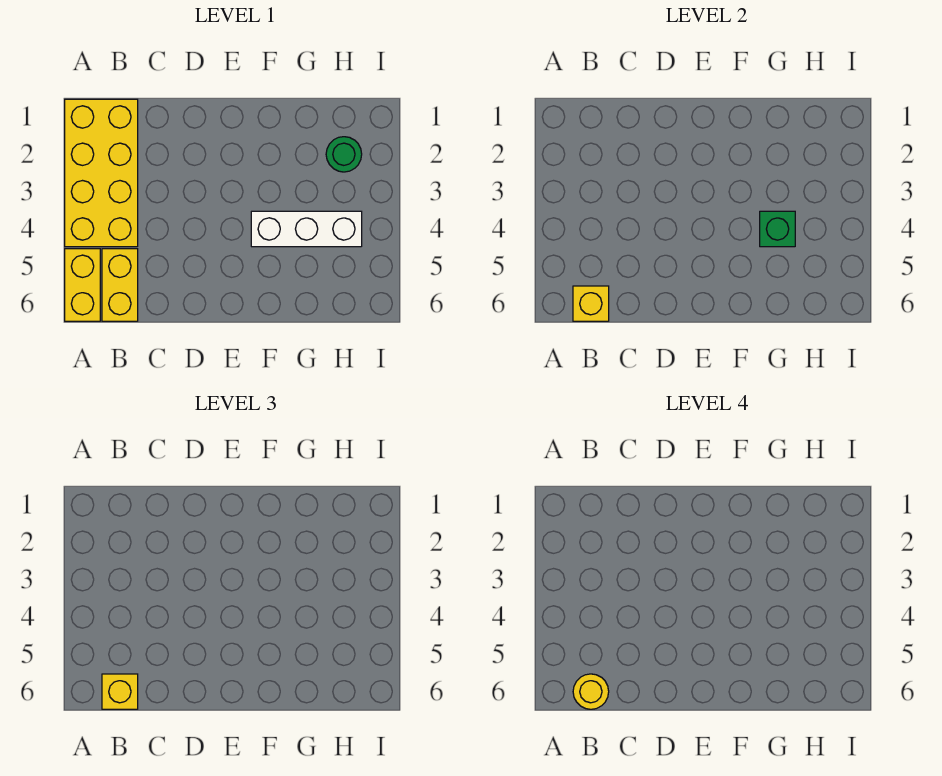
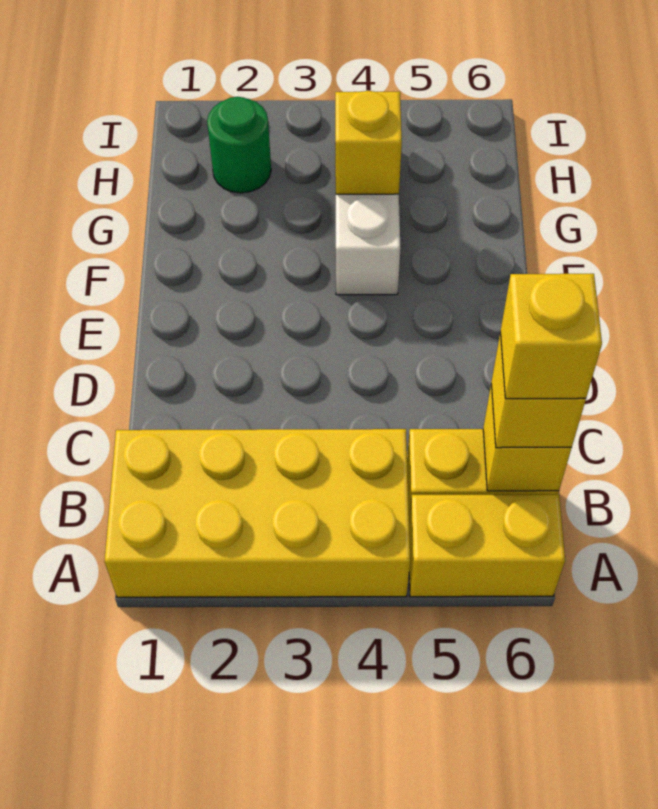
yellow 1x1 round brick [573,674,609,709] -> yellow 1x1 brick [501,274,602,399]
green 1x1 brick [760,211,795,247] -> yellow 1x1 brick [335,91,402,194]

